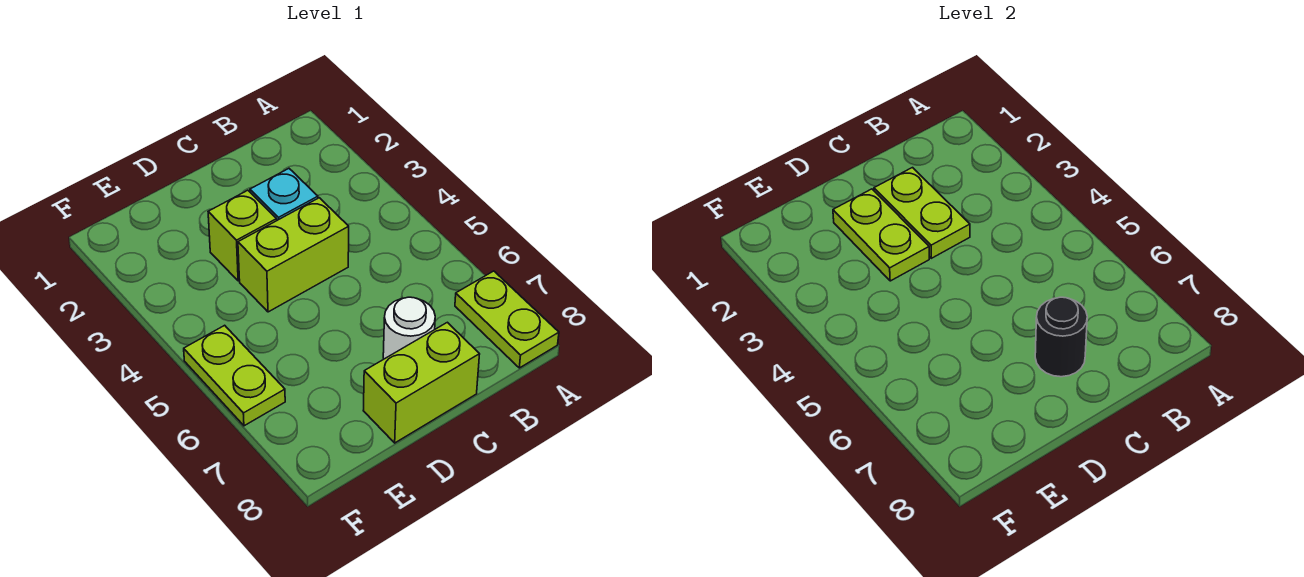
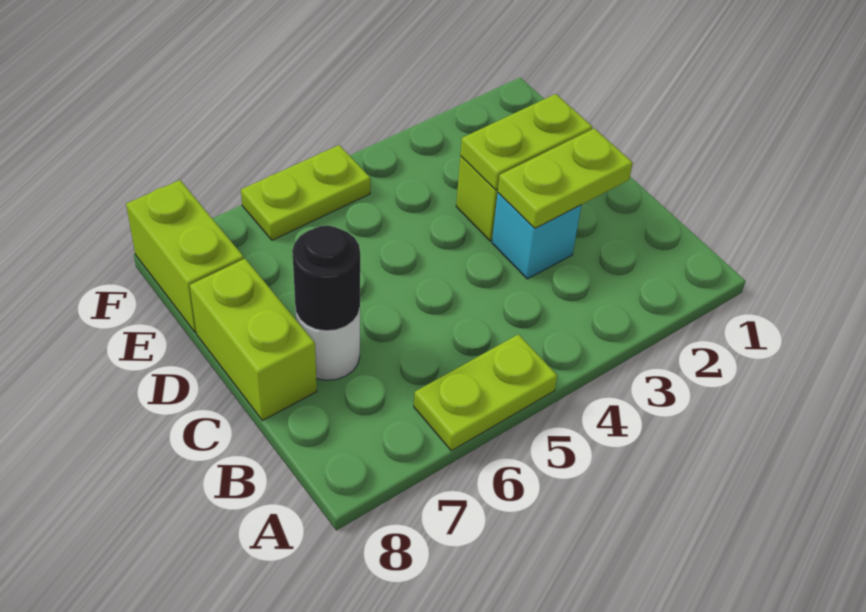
lime 1x2 plate [455,271,559,368] -> lime 1x2 plate moved to [414,334,557,451]
lime 1x2 brick [238,198,349,312] -> lime 1x2 brick moved to [126,180,244,333]

